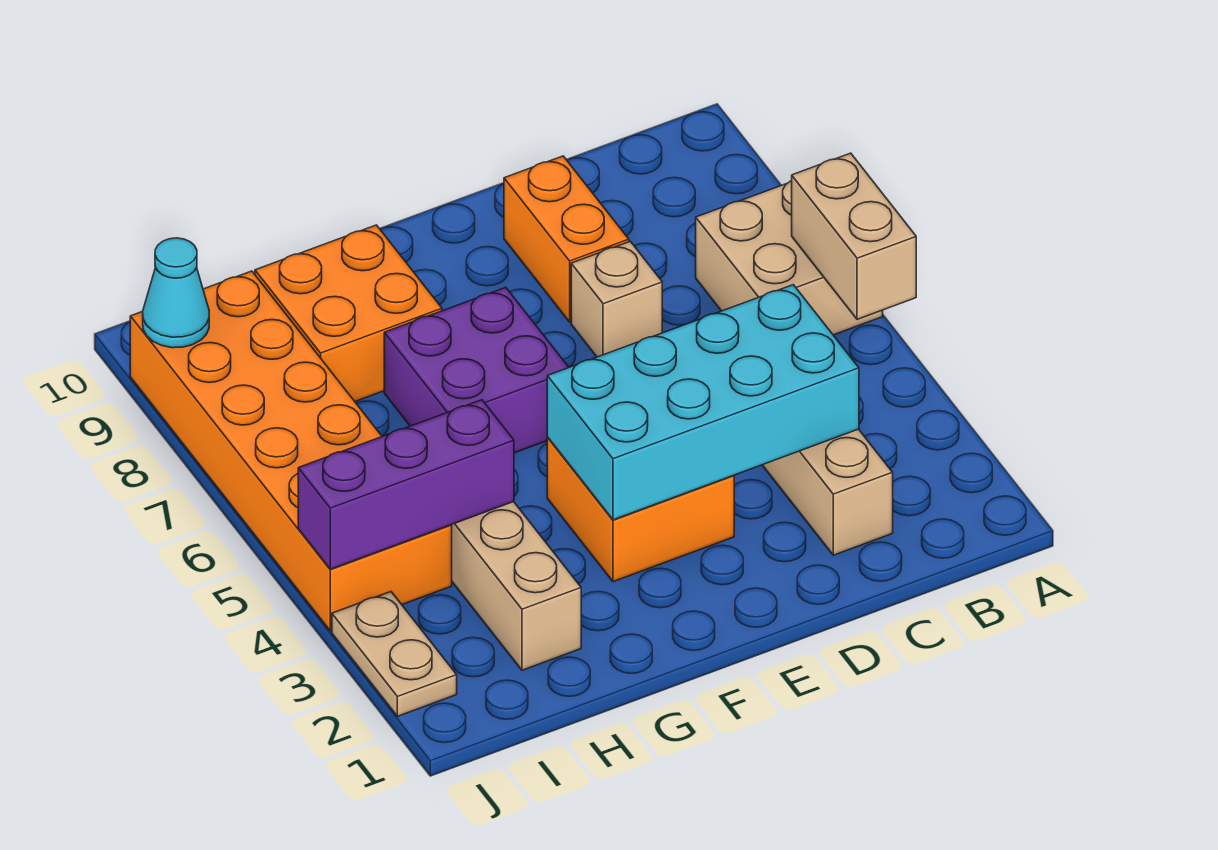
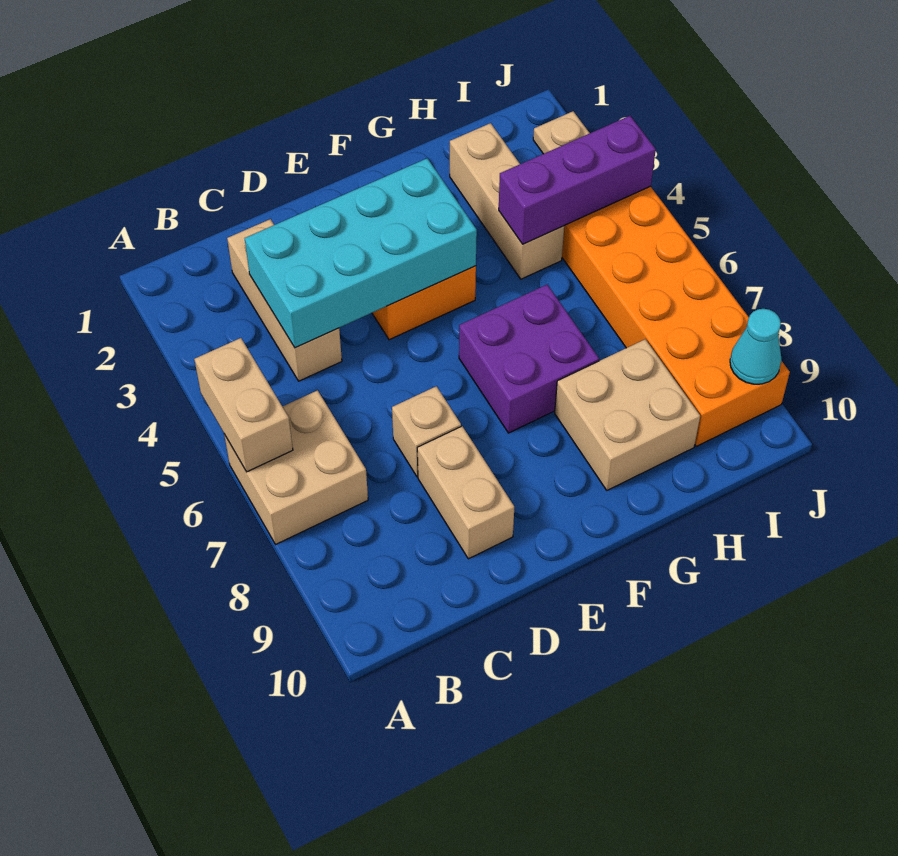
orange 1x2 brick [504,156,629,322] -> tan 1x2 brick [417,426,514,559]
orange 2x2 brick [255,225,442,401] -> tan 2x2 brick [555,339,700,490]

